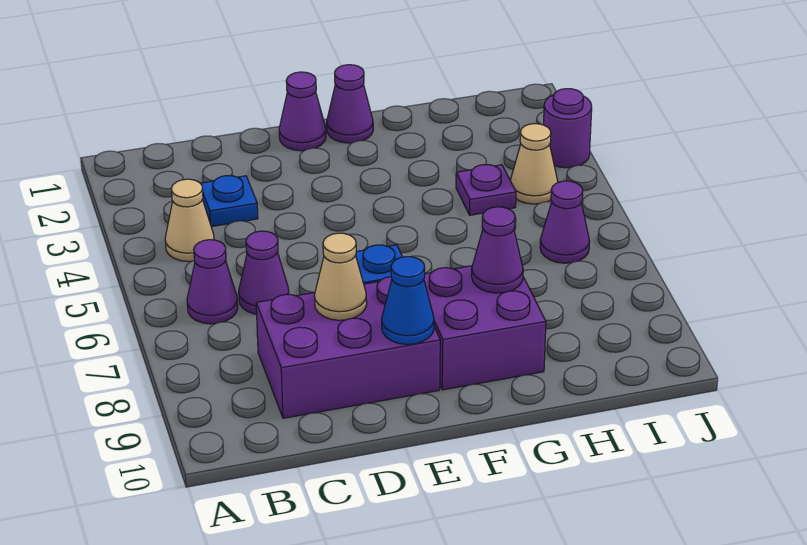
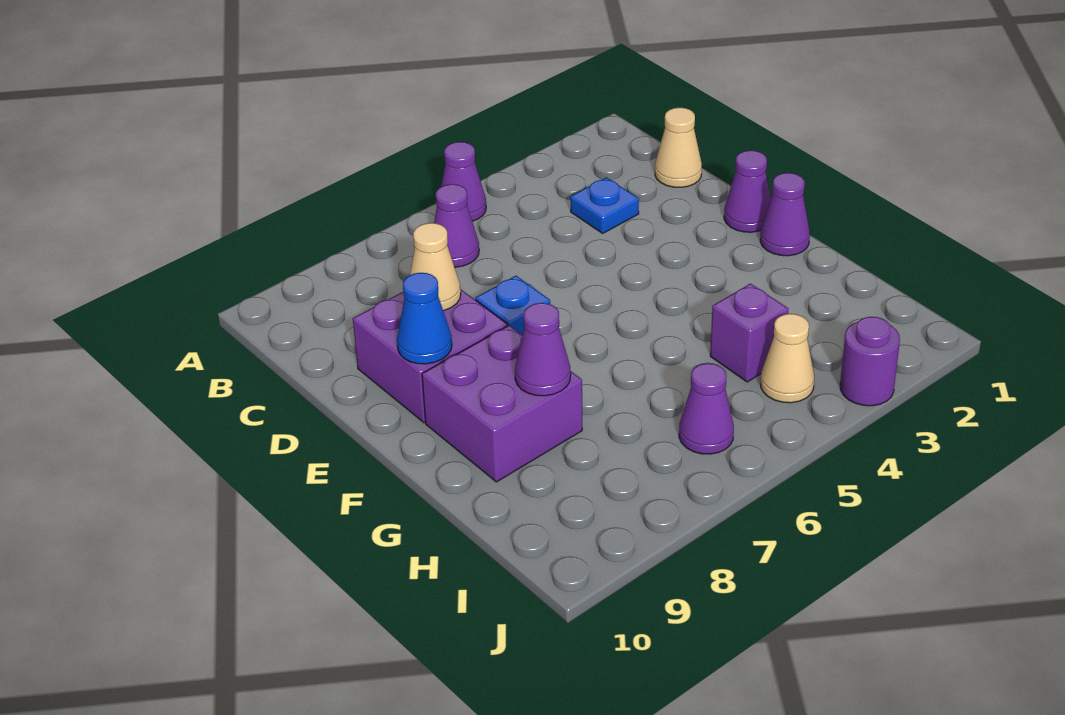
tan 1x1 cone [165,179,214,261] -> tan 1x1 cone moved to [655,108,702,187]
purple 1x1 cone [239,231,289,314] -> purple 1x1 cone moved to [441,142,486,221]
purple 2x3 brick [256,277,440,418] -> purple 2x2 brick [353,290,507,423]
purple 1x1 plate [456,165,516,215] -> purple 1x1 brick [710,284,788,382]

